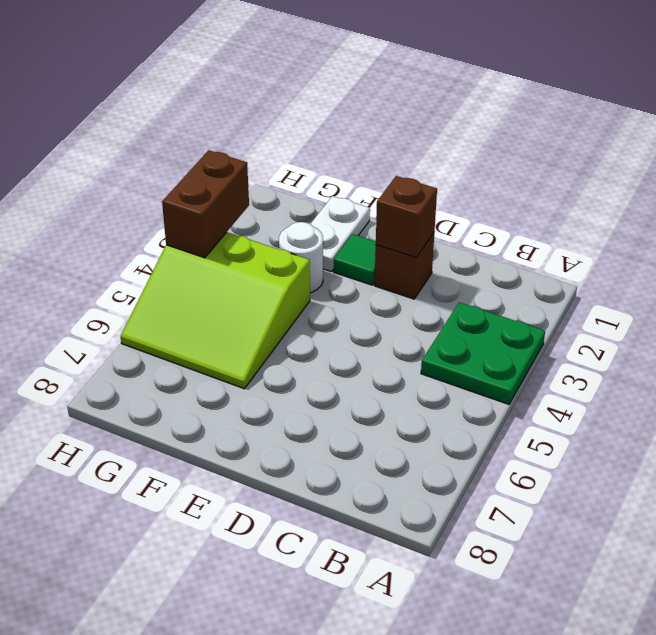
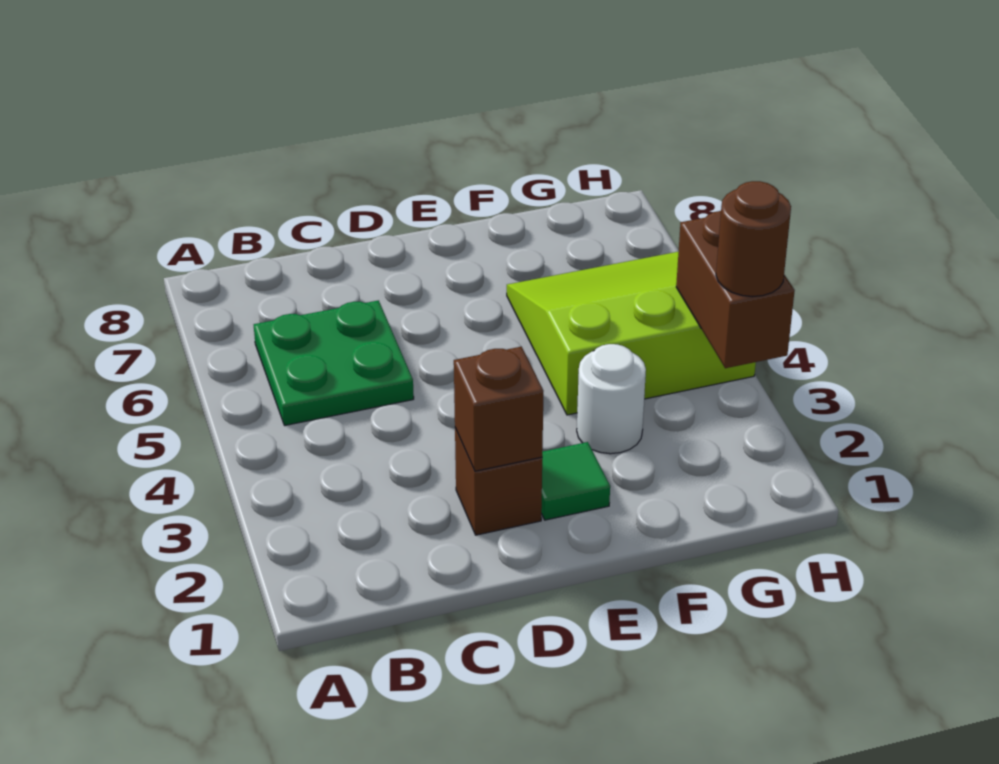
green 2x2 plate [421,302,545,404] -> green 2x2 plate moved to [254,300,414,425]
white 1x2 plate [310,196,370,272] -> none
none -> brown 1x1 round brick [716,181,791,297]

